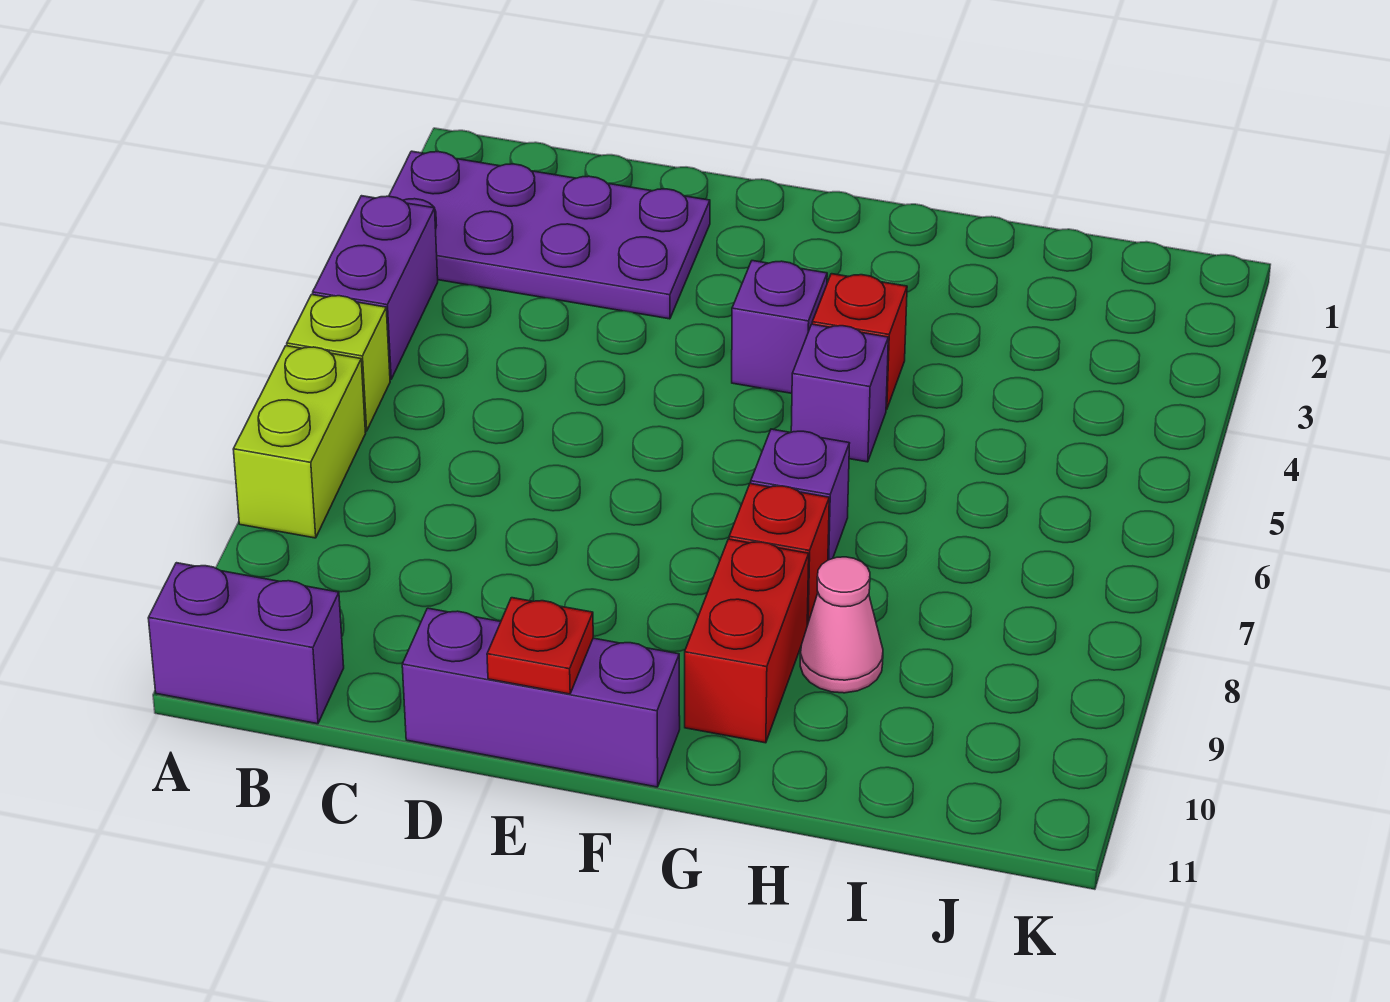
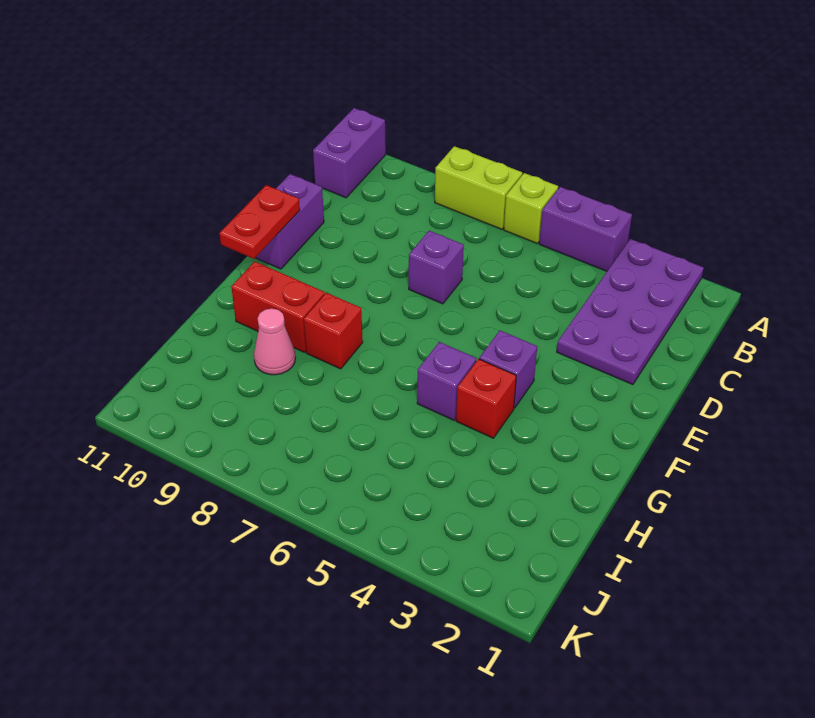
purple 1x3 brick [402,608,680,787] -> purple 1x2 brick [256,174,324,269]
red 1x1 plate [487,598,593,694] -> red 1x2 plate [220,185,300,259]
purple 1x1 brick [751,429,849,560] -> purple 1x1 brick moved to [409,231,464,304]

